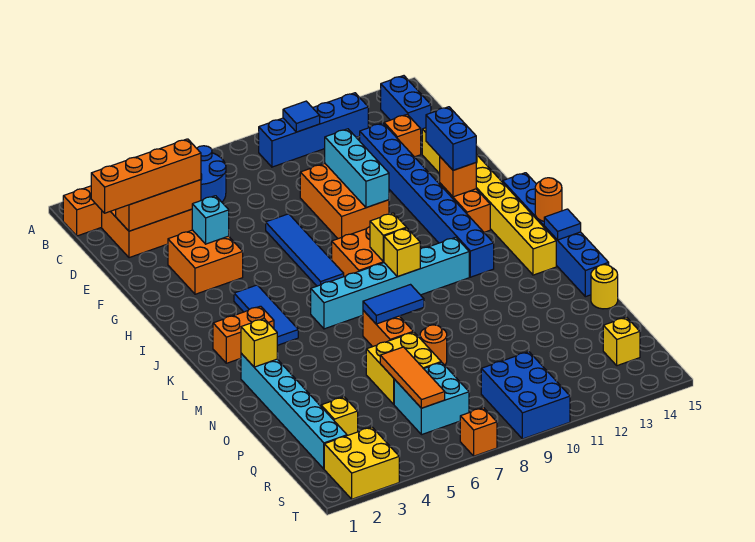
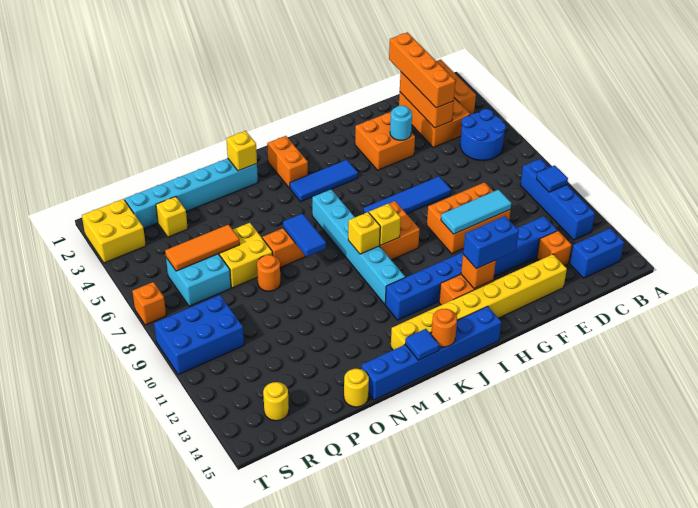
cyan 1x3 brick [325,129,389,208] -> cyan 1x3 tile [441,190,511,234]
cyan 1x1 brick [192,196,229,244] -> cyan 1x1 round brick [390,105,412,140]
yellow 1x1 brick [603,317,640,366] -> yellow 1x1 round brick [263,382,289,421]

